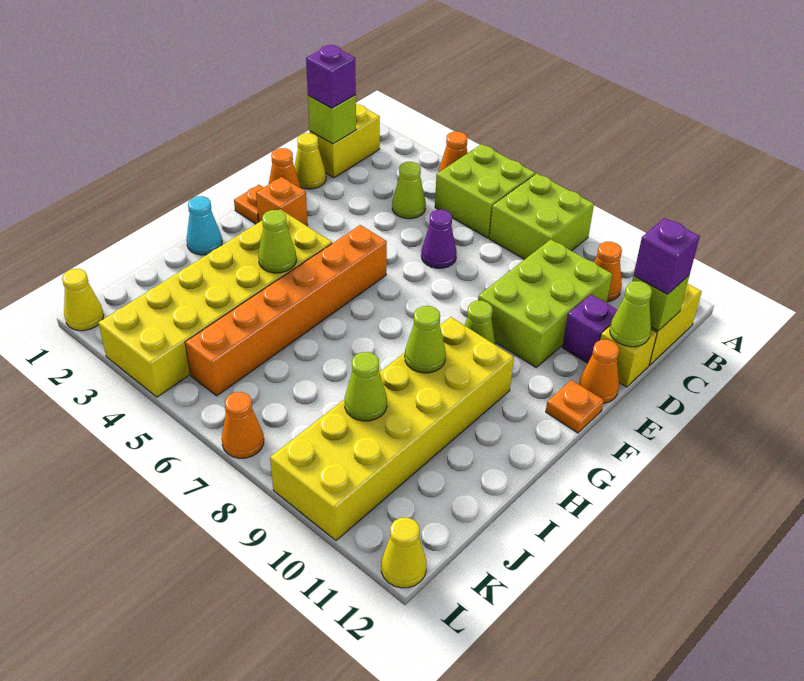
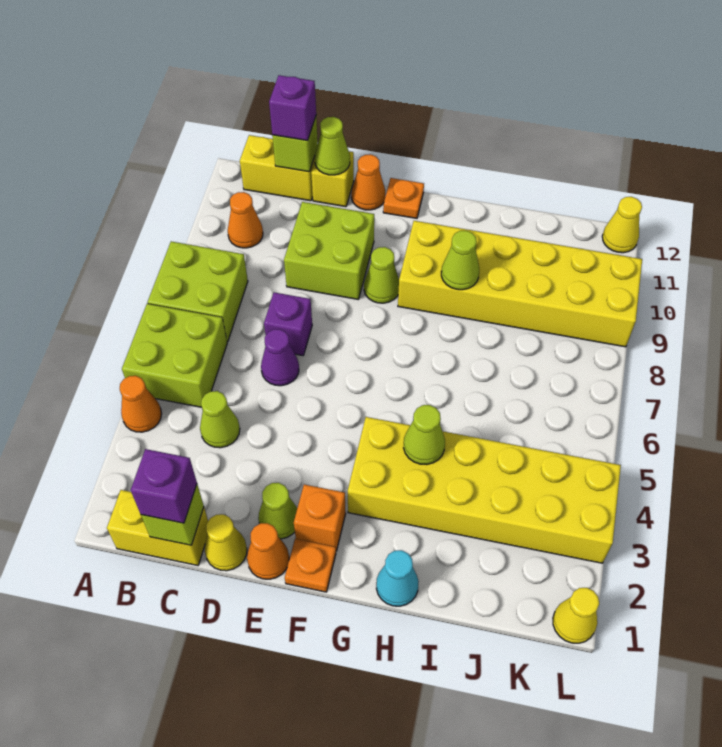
lime 2x3 brick [478,239,612,367] -> lime 2x2 brick [284,202,374,299]
purple 1x1 brick [562,295,617,363] -> purple 1x1 brick moved to [264,292,312,356]
orange 1x6 brick [185,225,387,396] -> none
lime 1x1 cone [345,352,387,421] -> lime 1x1 cone moved to [258,483,297,539]
orange 1x1 cone [222,392,264,458] -> none

